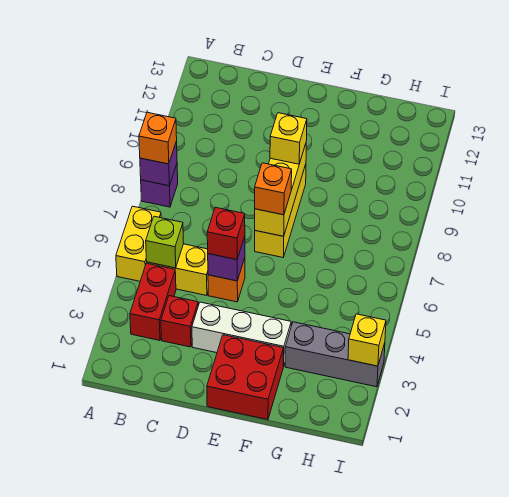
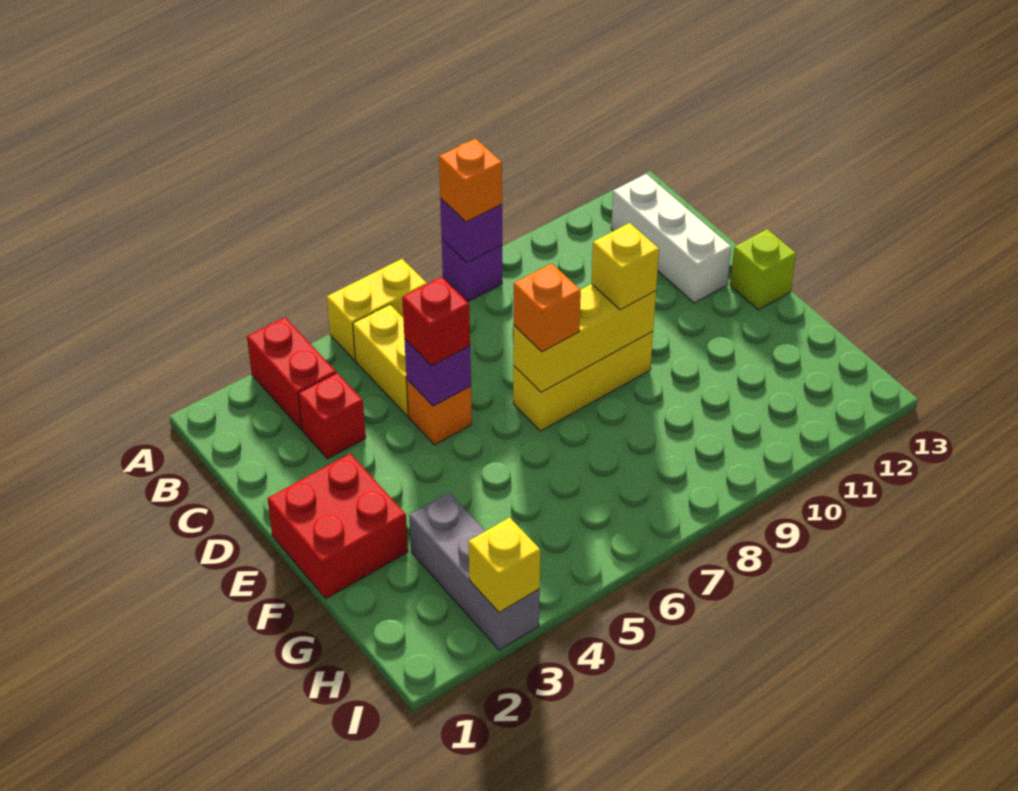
red 1x2 brick [130,263,176,340] -> red 1x2 brick turned to [247,317,336,430]
lime 1x1 brick [146,216,184,268] -> lime 1x1 brick moved to [730,229,796,310]
white 1x3 brick [192,302,291,367] -> white 1x3 brick moved to [611,174,731,303]

